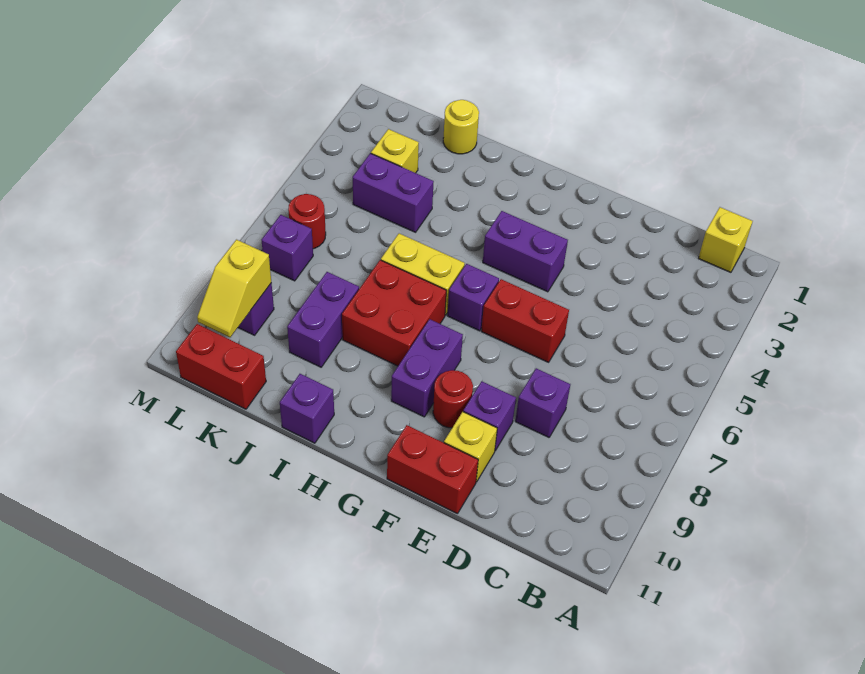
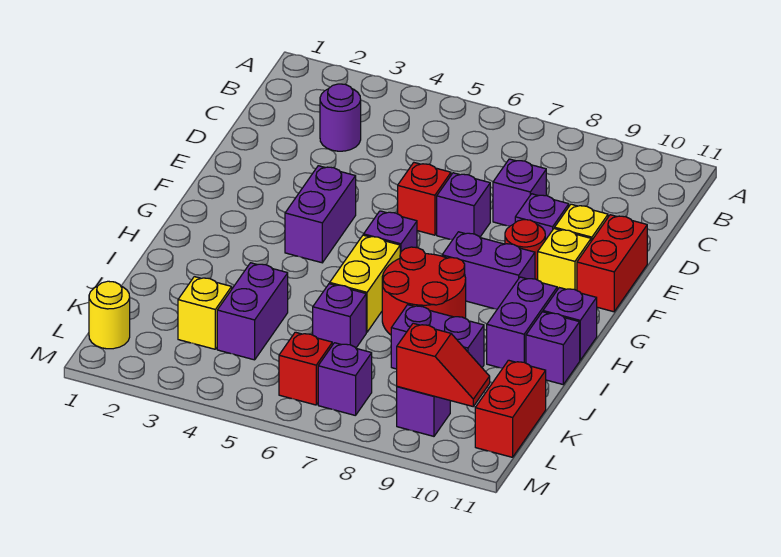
yellow 1x1 brick [698,207,753,272] -> yellow 1x1 brick moved to [538,229,591,290]
none -> purple 1x1 round brick [320,84,361,151]
red 1x2 brick [481,279,569,362] -> red 1x1 brick [398,163,451,235]
none -> purple 1x1 brick [437,173,490,240]
red 2x2 brick [342,260,446,366] -> red 2x2 round brick [382,247,466,335]
none -> purple 1x2 brick [487,277,557,368]
none -> purple 1x1 brick [543,288,597,360]
yellow 1x1 round brick [443,100,479,154] -> yellow 1x1 round brick moved to [89,281,130,349]
none -> purple 1x1 brick [313,284,366,348]
red 1x1 round brick [288,194,326,249] -> red 1x1 brick [279,332,332,405]
yellow 1x2 slope [197,240,271,337] -> red 1x2 slope [397,323,490,406]

